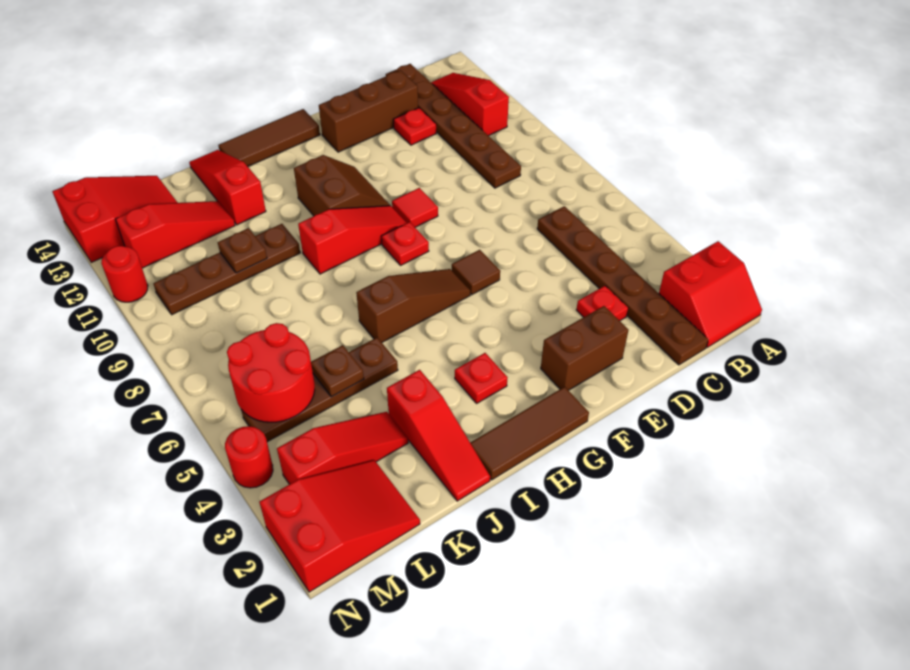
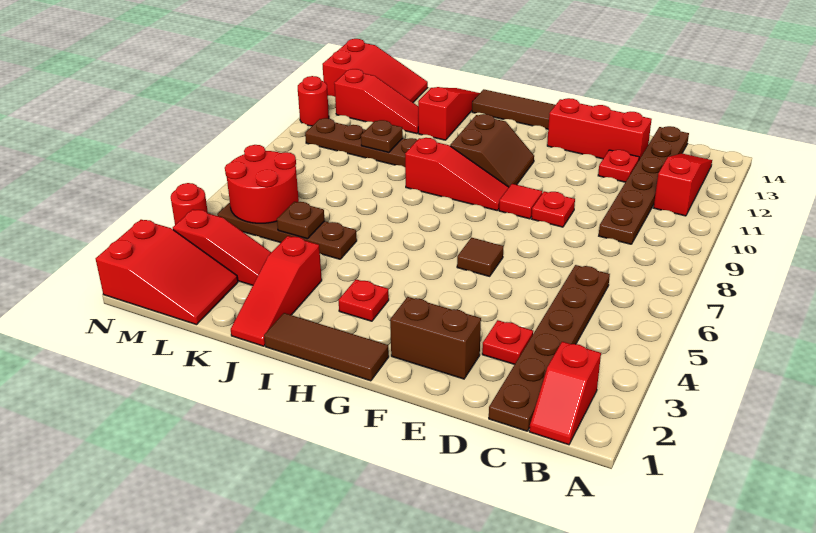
red 2x2 slope [659,241,762,348] -> red 1x2 slope [529,342,601,445]
brown 1x3 brick [319,70,418,152] -> red 1x3 brick [547,98,652,159]
brown 1x3 slope [356,269,470,342] -> none
red 1x1 plate [381,222,429,265] -> red 1x1 plate moved to [532,191,575,227]

